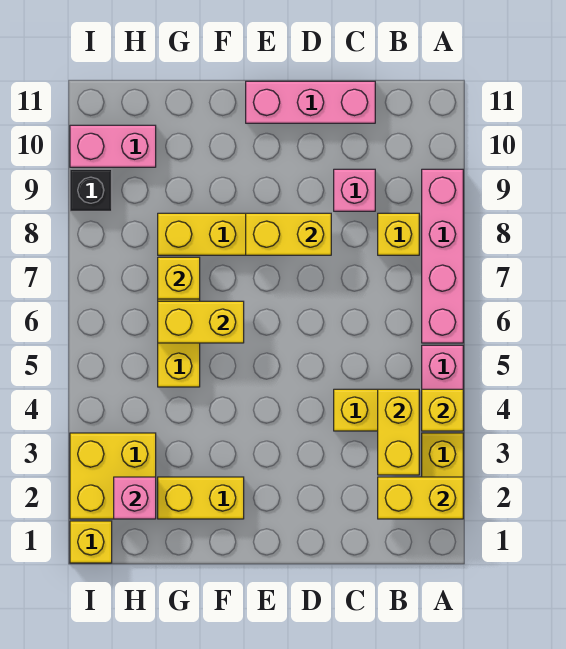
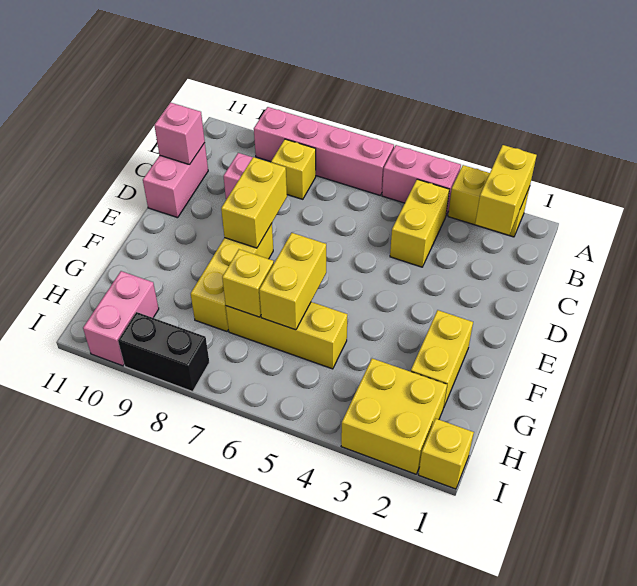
yellow 1x1 brick [422,389,463,431] -> none
yellow 1x2 brick [378,389,419,475] -> none
pink 1x3 brick [246,81,375,123] -> pink 1x2 brick [143,143,208,218]
pink 1x1 brick [114,477,156,519] -> pink 1x1 brick moved to [154,103,205,165]
black 1x1 brick [70,169,112,211] -> black 1x2 brick [118,312,209,392]

